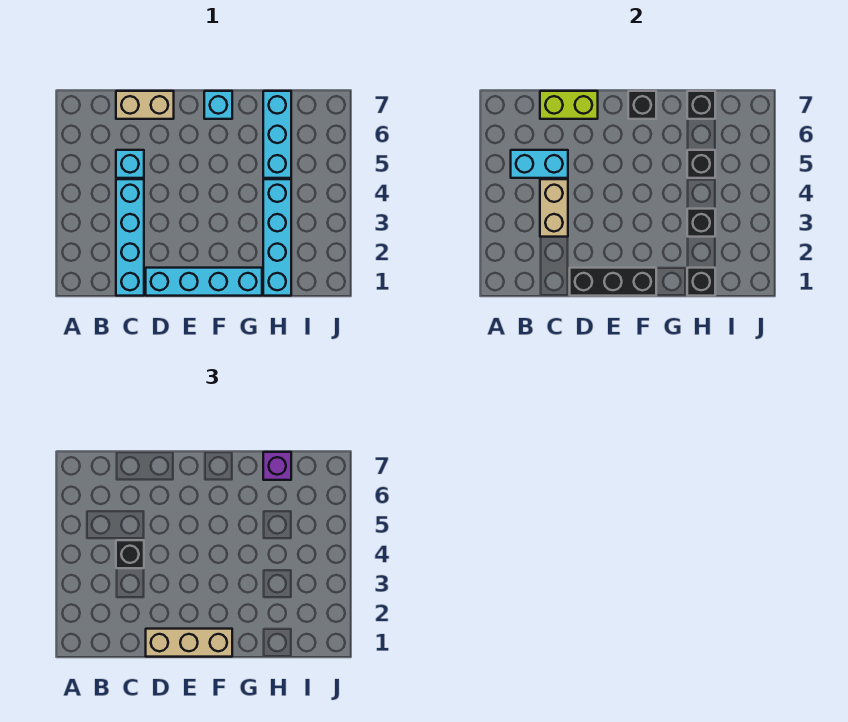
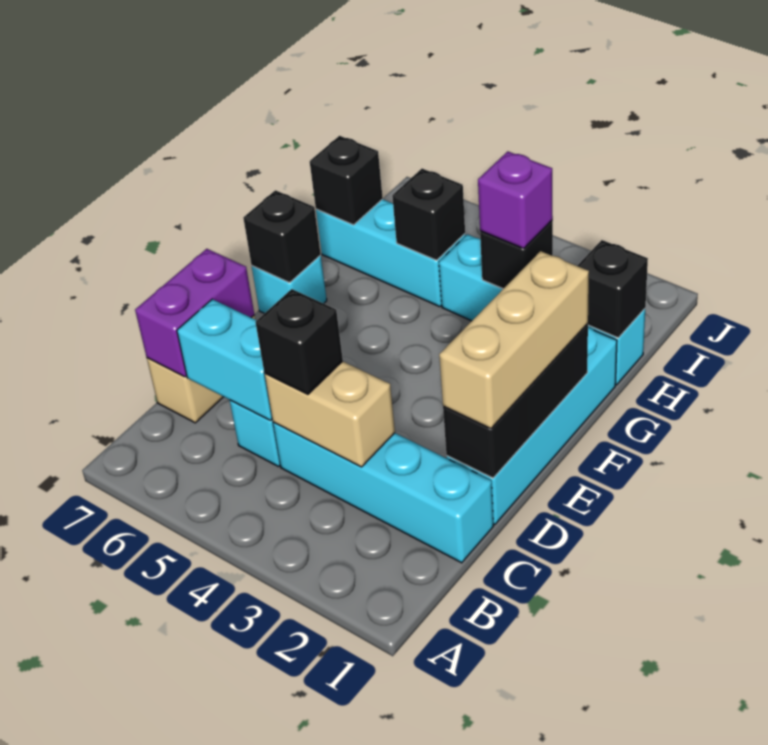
cyan 1x2 brick [511,150,568,178] -> cyan 1x2 brick turned to [177,299,272,420]
lime 1x2 brick [540,91,598,119] -> purple 1x2 brick [135,249,254,377]
purple 1x1 brick [263,452,291,480] -> purple 1x1 brick moved to [478,151,553,248]

